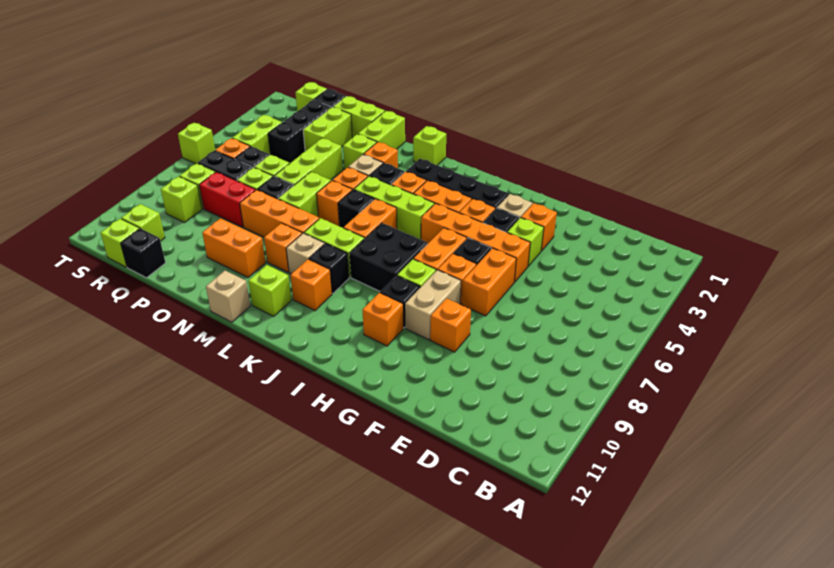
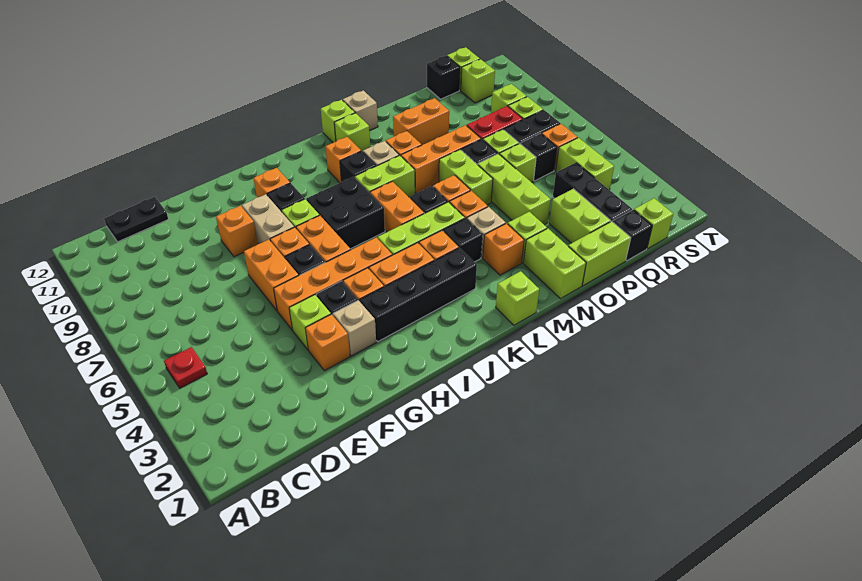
none -> red 1x1 plate [164,347,207,388]
none -> black 1x2 plate [104,197,168,242]
lime 1x1 brick [178,123,215,164] -> lime 1x1 brick moved to [321,100,355,143]

